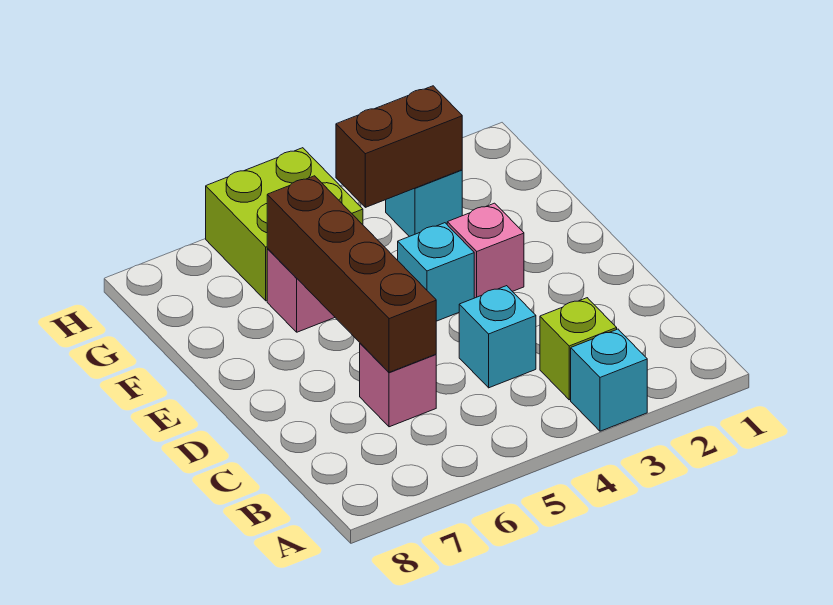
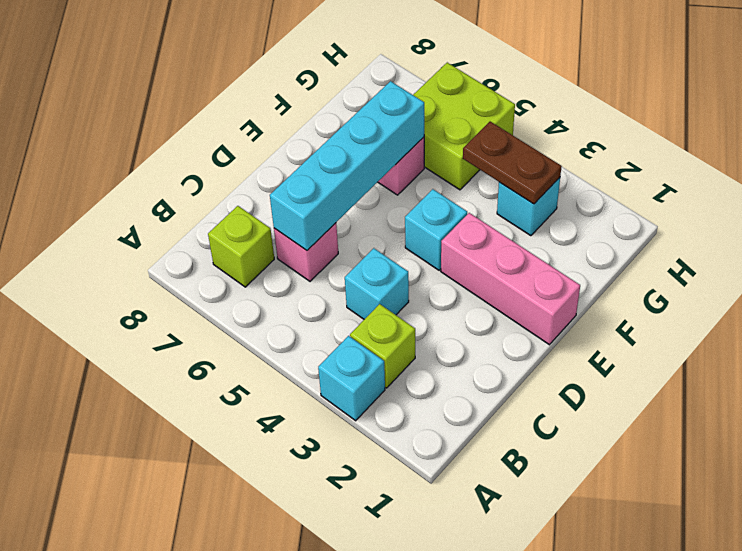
none -> lime 1x1 brick [208,206,274,287]
brown 1x4 brick [267,176,436,372] -> cyan 1x4 brick [270,81,424,250]
pink 1x1 brick [447,203,524,298] -> pink 1x3 brick [441,213,580,345]
brown 1x2 brick [336,86,462,207] -> brown 1x2 plate [463,122,562,204]

